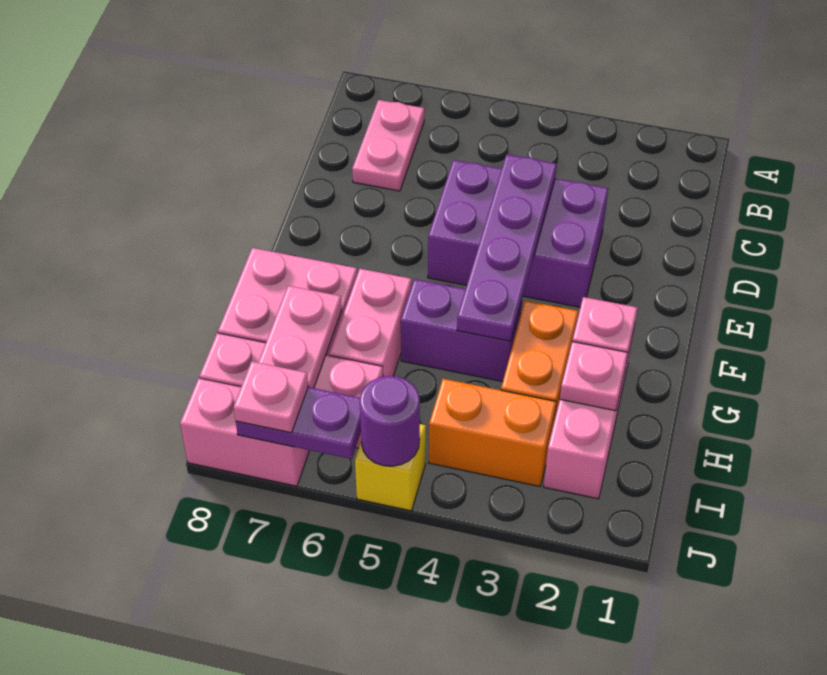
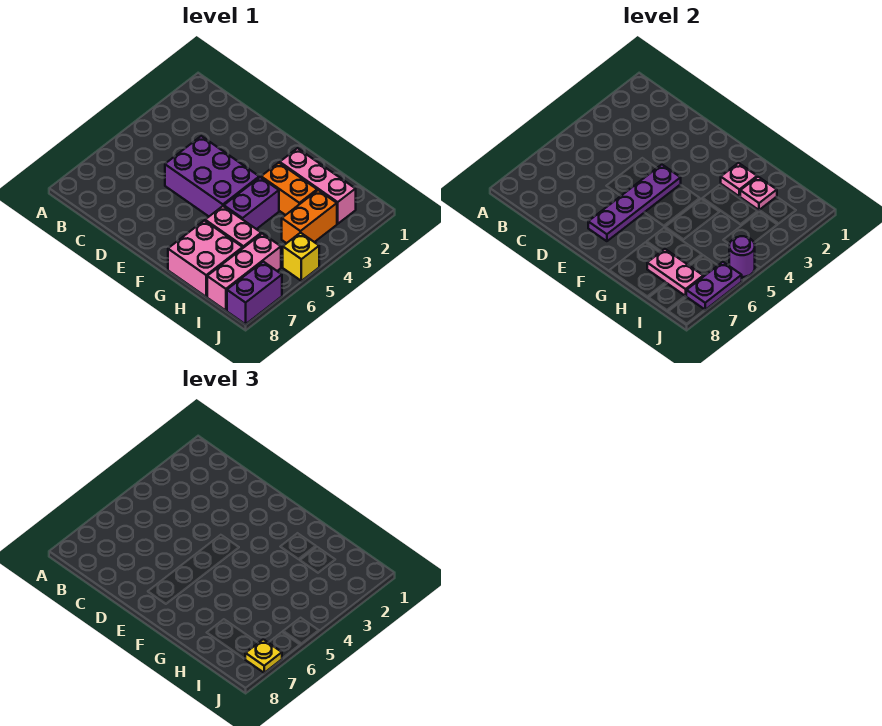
pink 1x2 plate [352,100,424,191] -> none
purple 2x3 brick [428,160,608,307] -> purple 2x3 brick turned to [165,136,259,216]
purple 1x4 plate [457,154,557,341] -> purple 1x4 plate turned to [588,165,681,241]
pink 1x2 brick [180,378,310,486] -> purple 1x2 brick [227,262,282,324]
pink 1x1 plate [234,361,308,433] -> yellow 1x1 plate [245,639,282,673]

